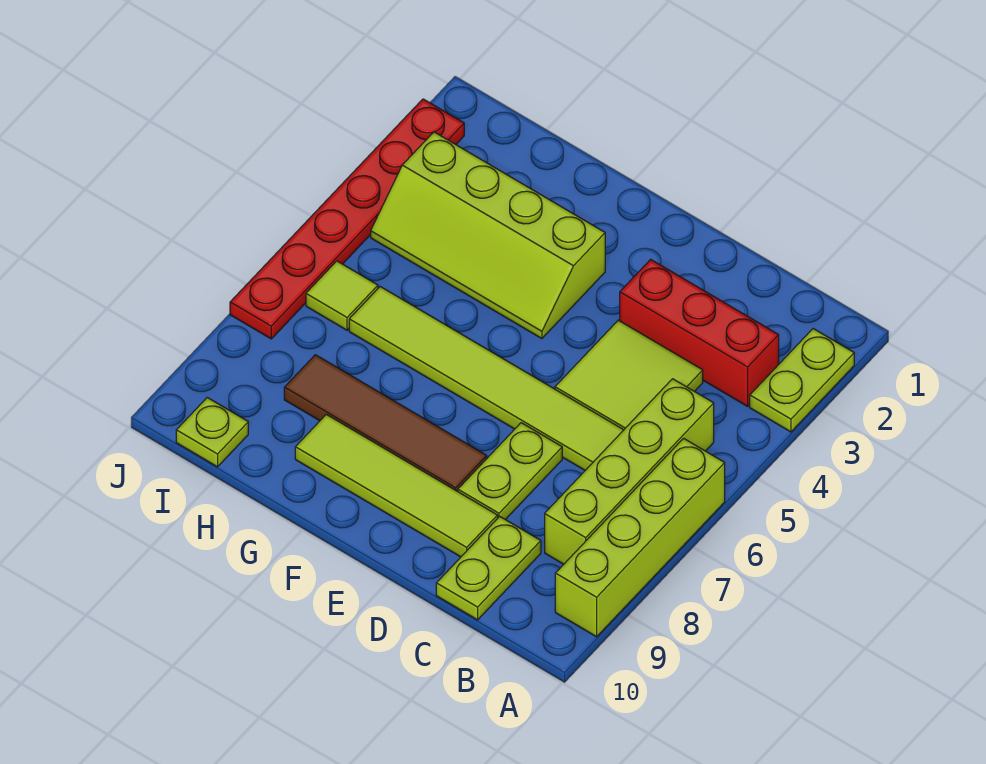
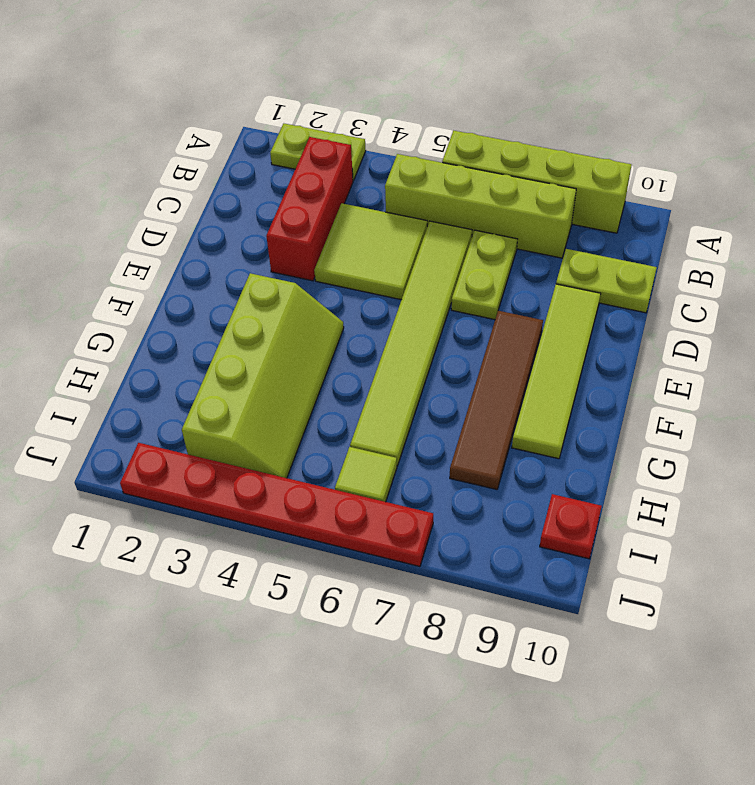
lime 1x2 plate [458,423,562,520] -> lime 1x2 plate turned to [451,230,517,320]
lime 1x1 plate [176,398,248,467] -> red 1x1 plate [540,494,602,559]

